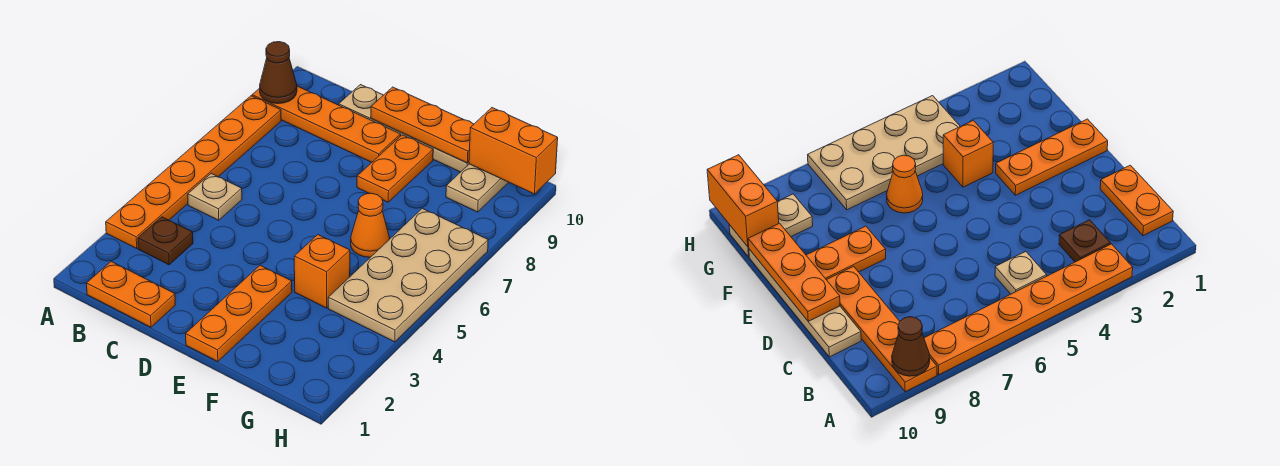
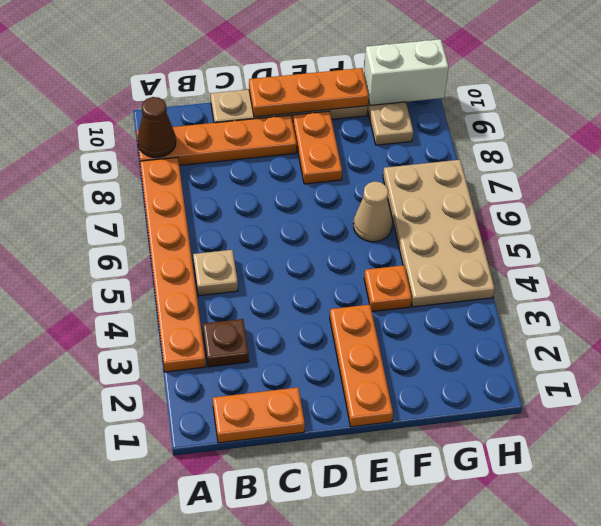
orange 1x1 brick [294,235,350,308] -> orange 1x1 plate [364,265,412,312]
orange 1x1 cone [351,193,390,257] -> tan 1x1 cone [353,182,392,242]
orange 1x2 brick [469,108,558,194] -> white 1x2 brick [364,39,449,105]

